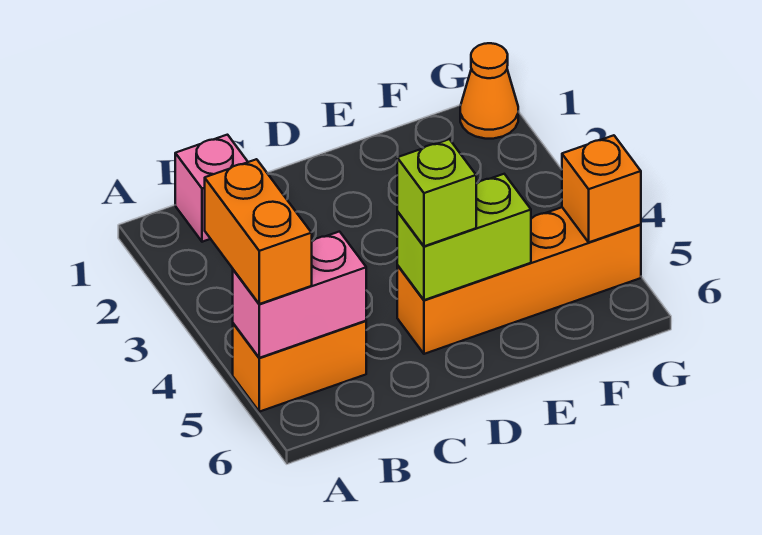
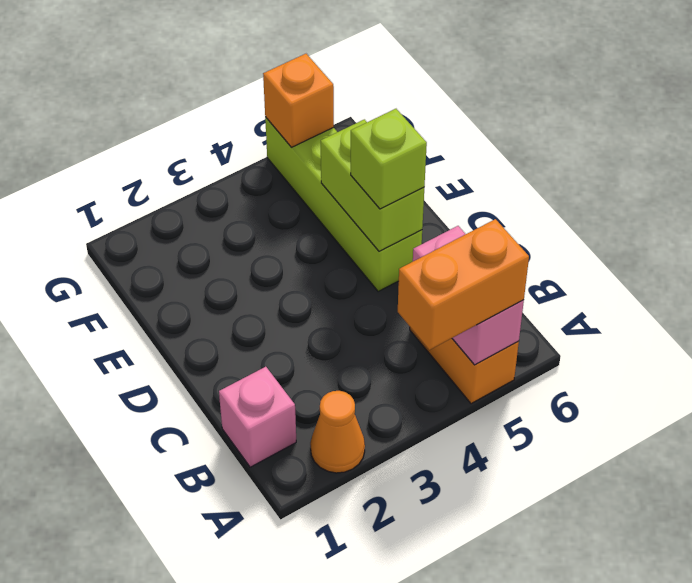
orange 1x4 brick [397,207,641,354] -> lime 1x4 brick [265,117,422,291]
orange 1x1 cone [460,43,518,139] -> orange 1x1 cone moved to [310,391,365,473]

